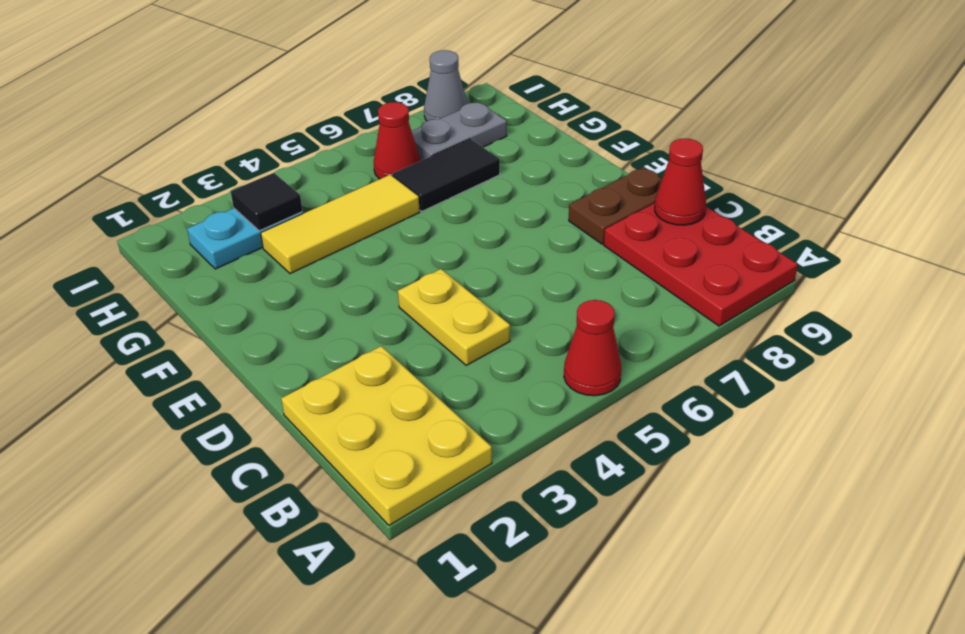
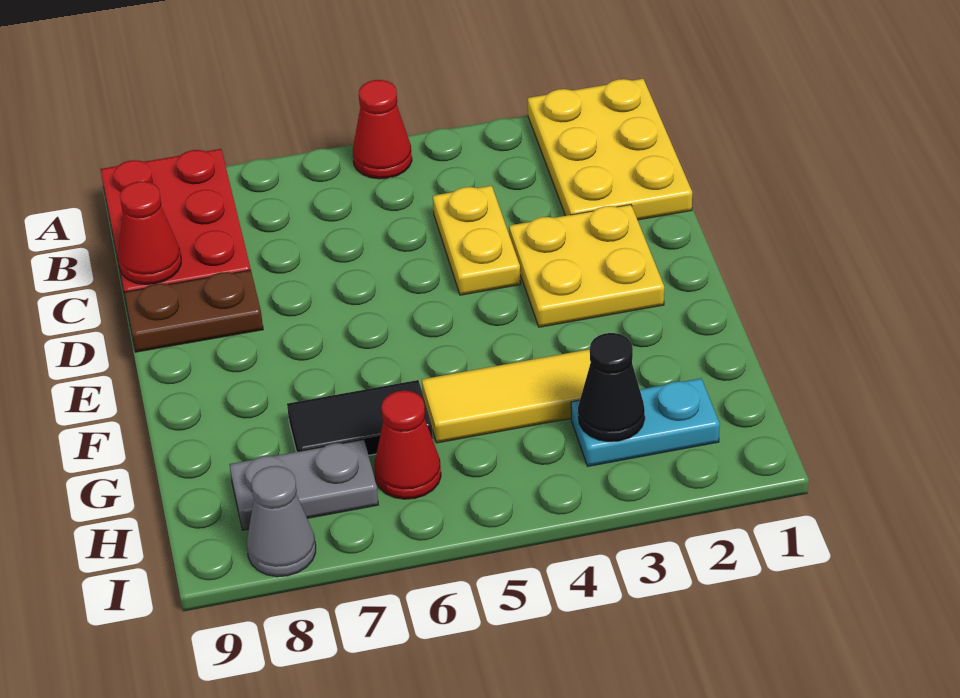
none -> yellow 2x2 plate [509,205,664,327]
black 1x1 tile [231,173,302,231] -> black 1x1 cone [578,333,645,442]

